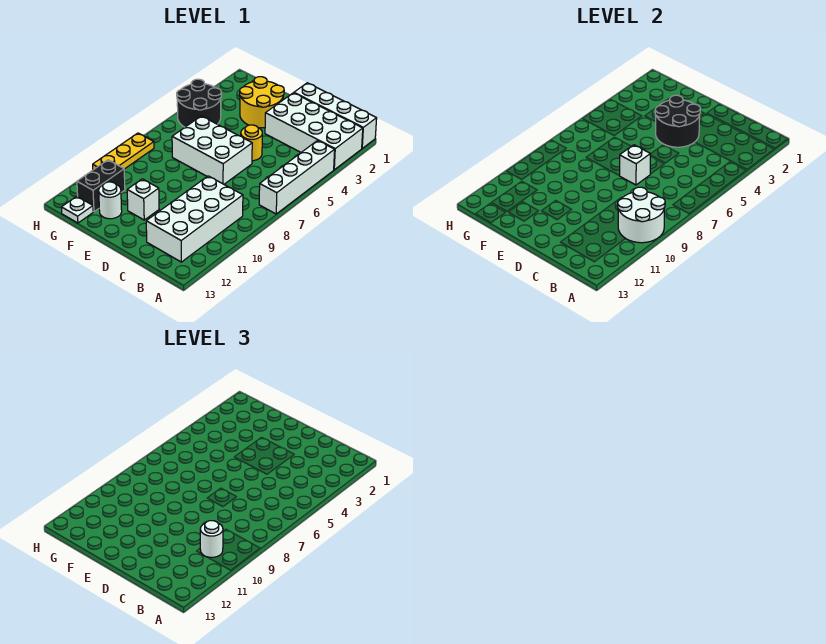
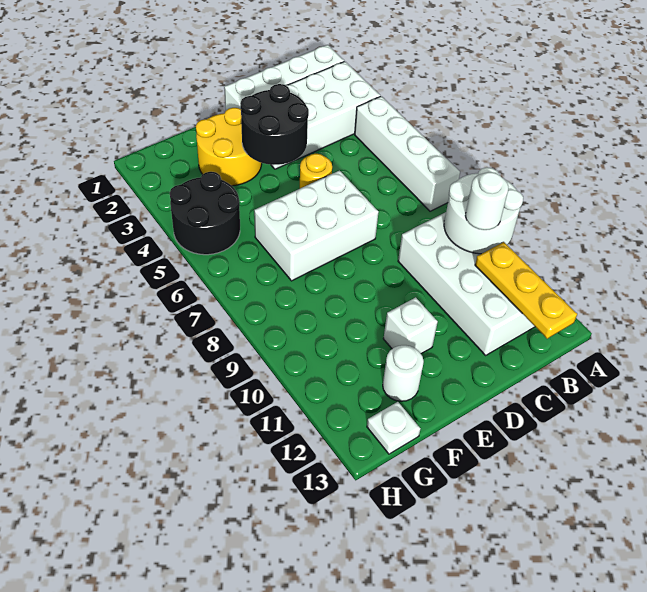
white 1x1 brick [620,145,650,185] -> none
black 1x2 brick [77,160,125,212] -> none
yellow 1x3 plate [93,133,154,170] -> yellow 1x3 plate moved to [475,242,577,339]

